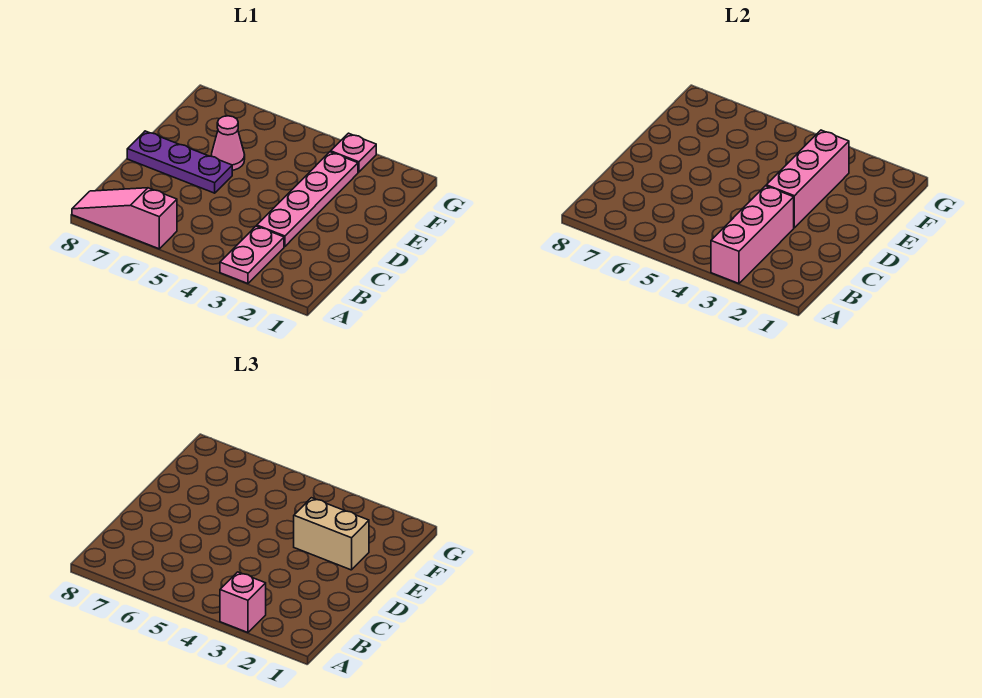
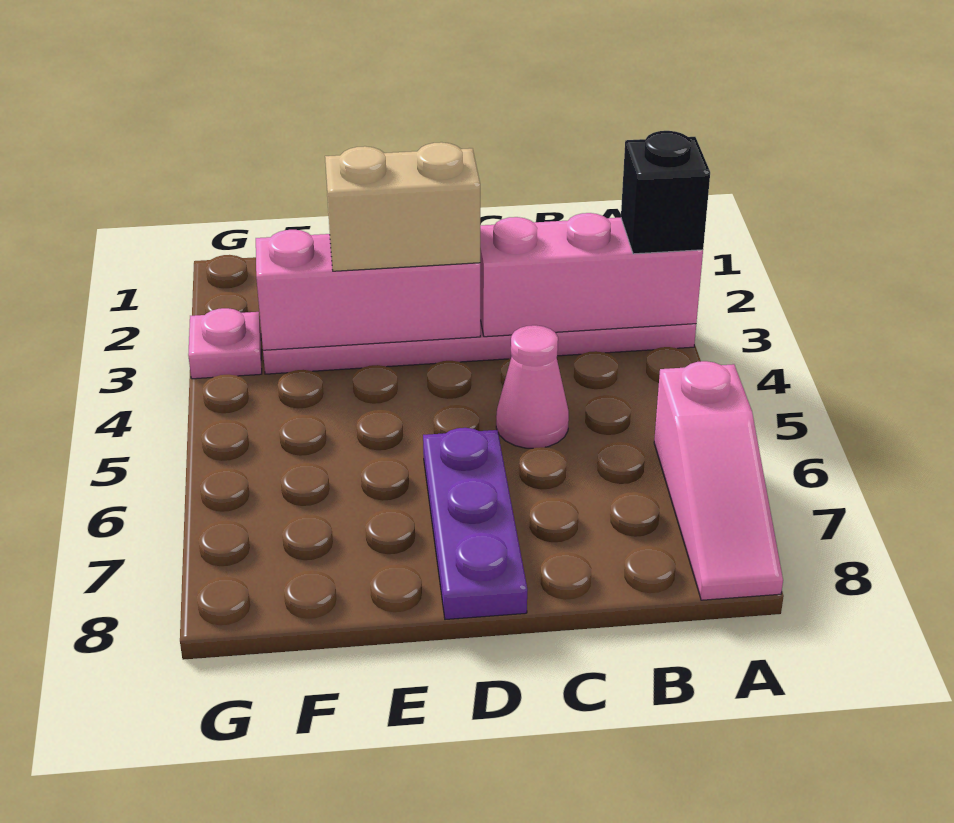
pink 1x1 brick [220,572,266,633] -> black 1x1 brick [621,131,710,254]
tan 1x2 brick [294,498,369,570] -> tan 1x2 brick turned to [325,142,480,271]
pink 1x1 cone [211,116,245,170] -> pink 1x1 cone moved to [496,325,569,448]

